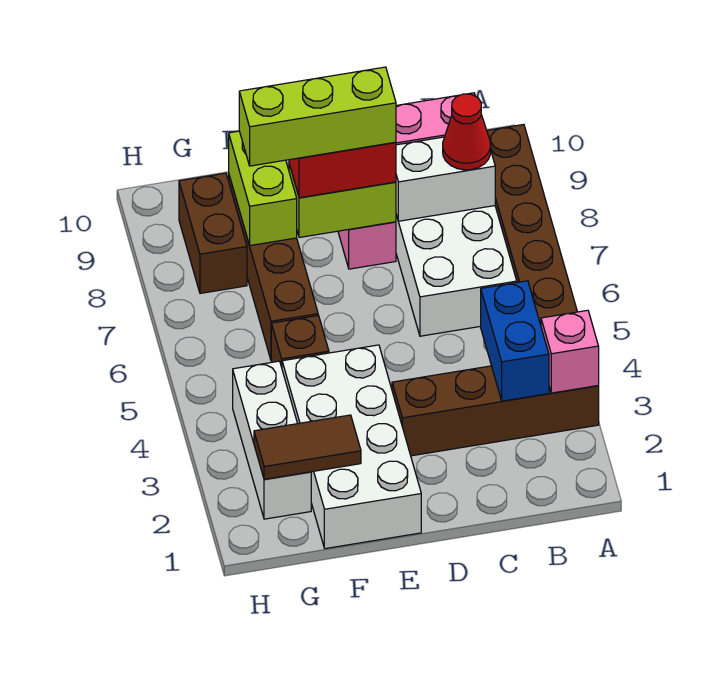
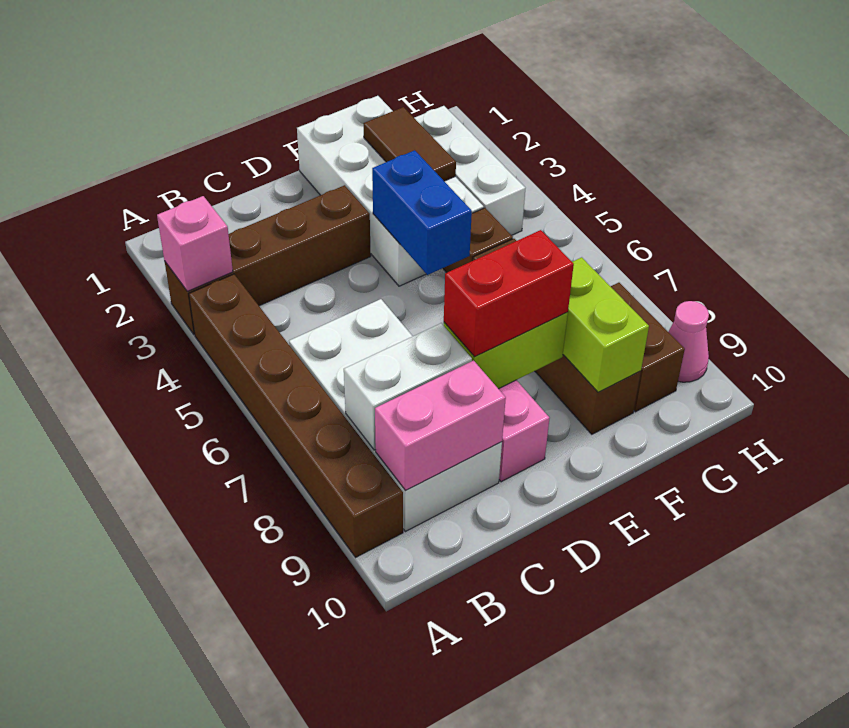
blue 1x2 brick [481,281,549,401] -> blue 1x2 brick moved to [372,150,472,275]
red 1x1 cone [443,94,491,170] -> none
lime 1x3 brick [239,67,396,166] -> none
brown 1x2 tile [254,415,361,479] -> brown 1x2 tile turned to [364,107,456,181]
none -> pink 1x1 cone [668,301,709,382]

